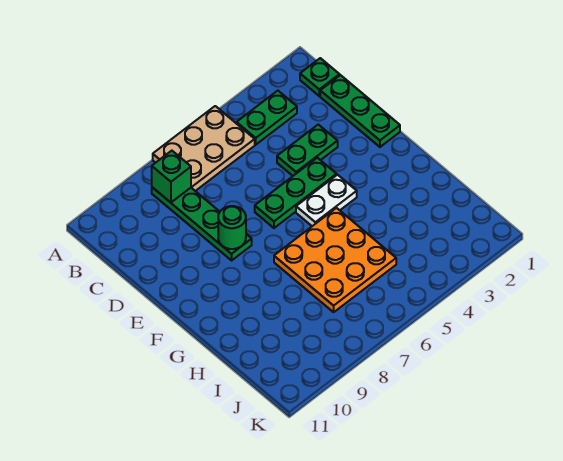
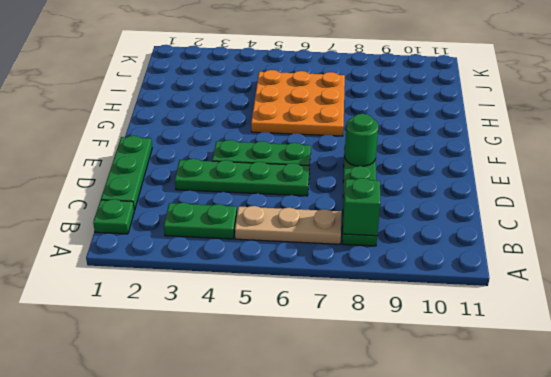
tan 2x3 plate [153,106,255,191] -> tan 1x3 plate [235,206,342,244]
green 1x2 plate [277,125,338,176] -> green 1x4 plate [175,159,309,196]
white 1x2 plate [296,175,357,226] -> none

